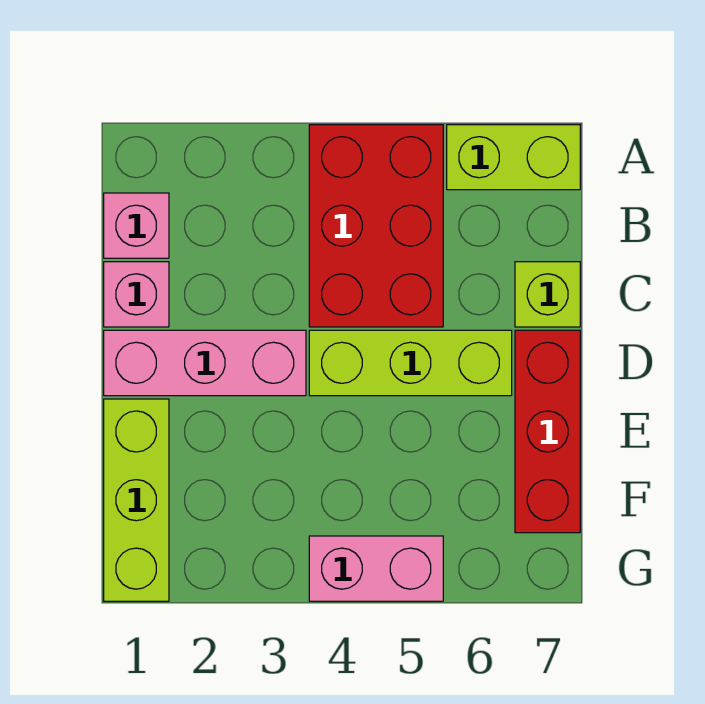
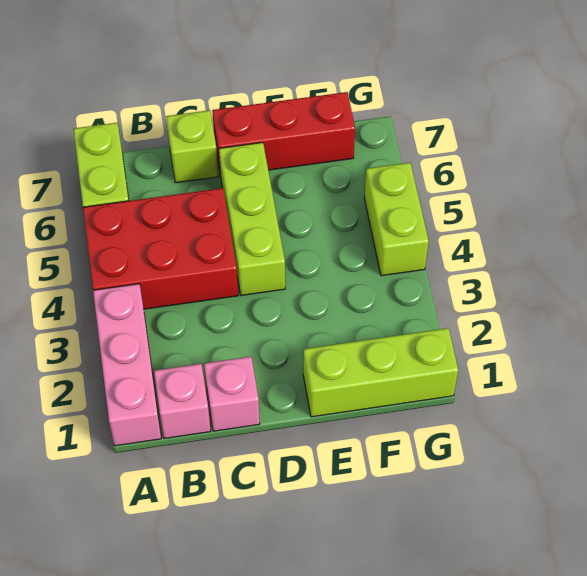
pink 1x3 brick [104,330,306,396] -> pink 1x3 brick moved to [93,284,161,446]
pink 1x2 brick [309,536,443,601] -> lime 1x2 brick [364,163,429,276]

